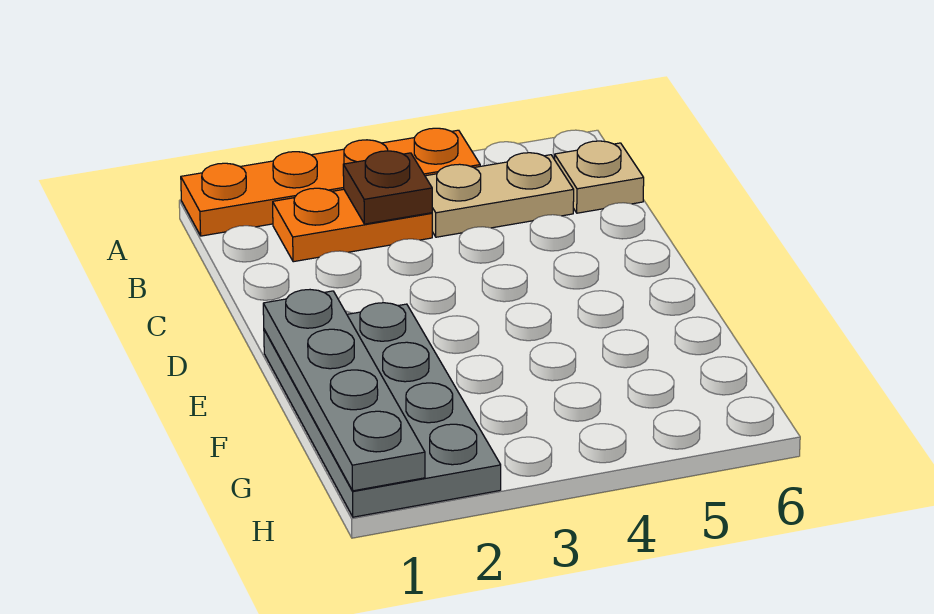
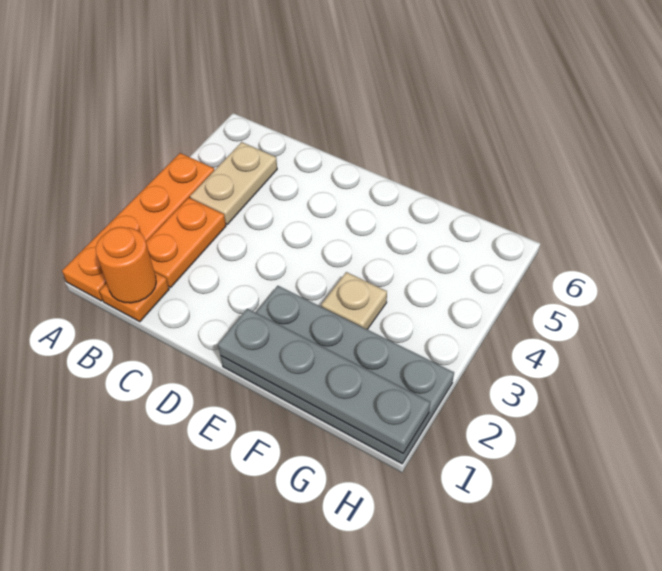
none -> orange 1x1 plate [100,272,169,322]
none -> orange 1x1 round brick [96,227,156,303]
brown 1x1 plate [343,151,432,224] -> none
tan 1x1 plate [554,141,644,213] -> tan 1x1 plate moved to [321,272,387,329]

